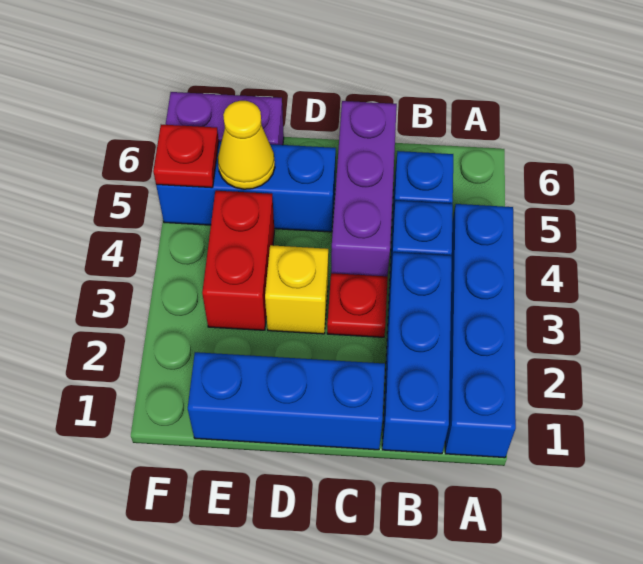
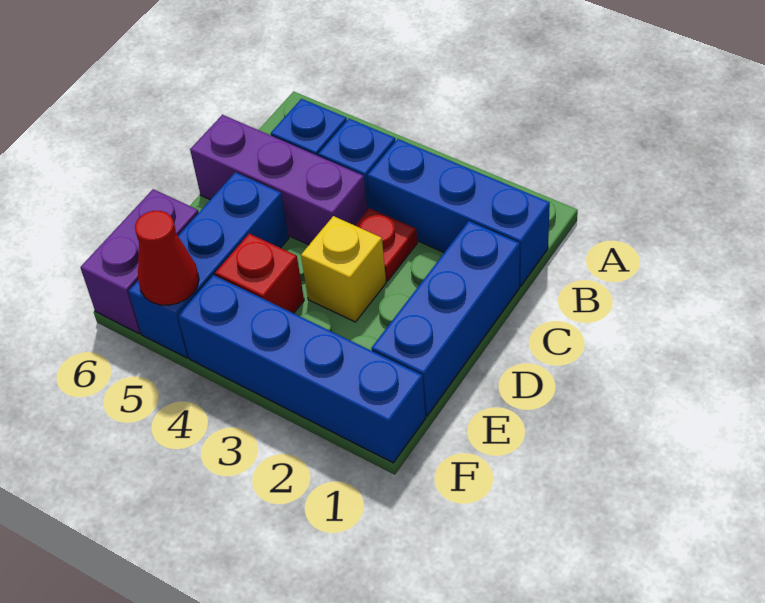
blue 1x4 brick [445,204,516,458] -> blue 1x4 brick moved to [178,275,426,463]
red 1x2 brick [202,191,275,330] -> red 1x1 brick [215,234,304,313]
yellow 1x1 cone [218,101,275,189] -> none
red 1x1 plate [153,125,219,188] -> red 1x1 cone [135,211,199,305]

